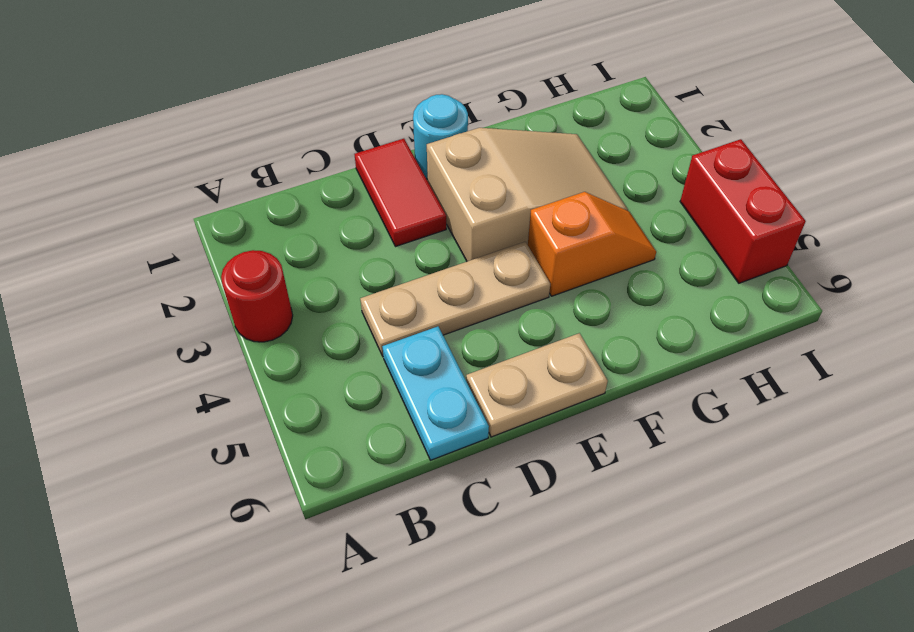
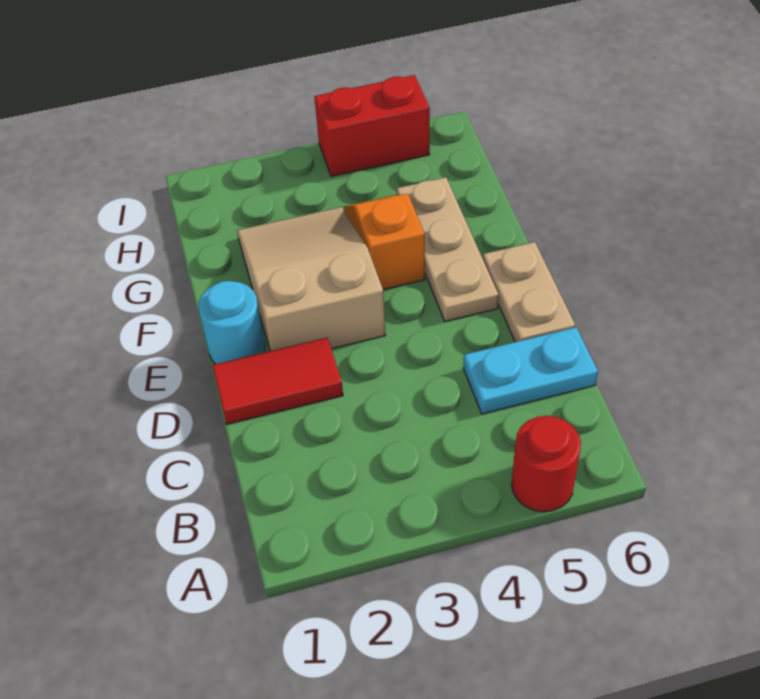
red 1x1 round brick [221,250,293,342] -> red 1x1 round brick moved to [511,416,581,512]
tan 1x3 plate [360,242,550,356] -> tan 1x3 plate moved to [397,177,498,321]

